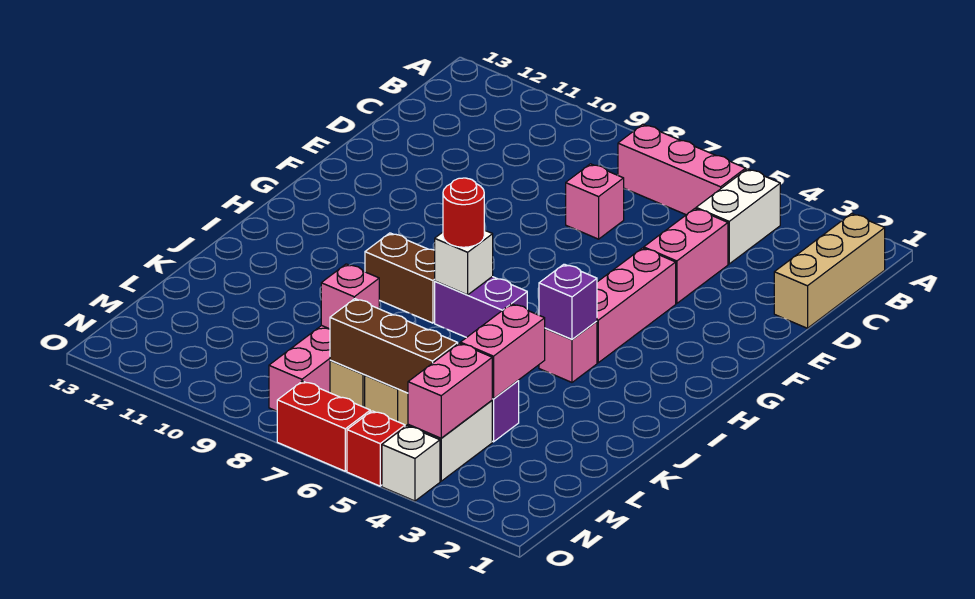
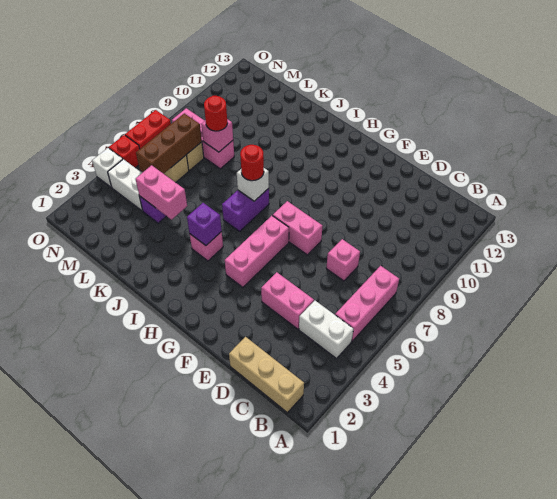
pink 1x3 brick [597,248,676,363] -> pink 1x3 brick turned to [225,216,289,287]
brown 1x2 brick [365,233,435,323] -> none
none -> red 1x1 round brick [204,96,228,131]
pink 1x2 brick [408,343,492,438] -> pink 1x2 brick moved to [273,201,322,255]

